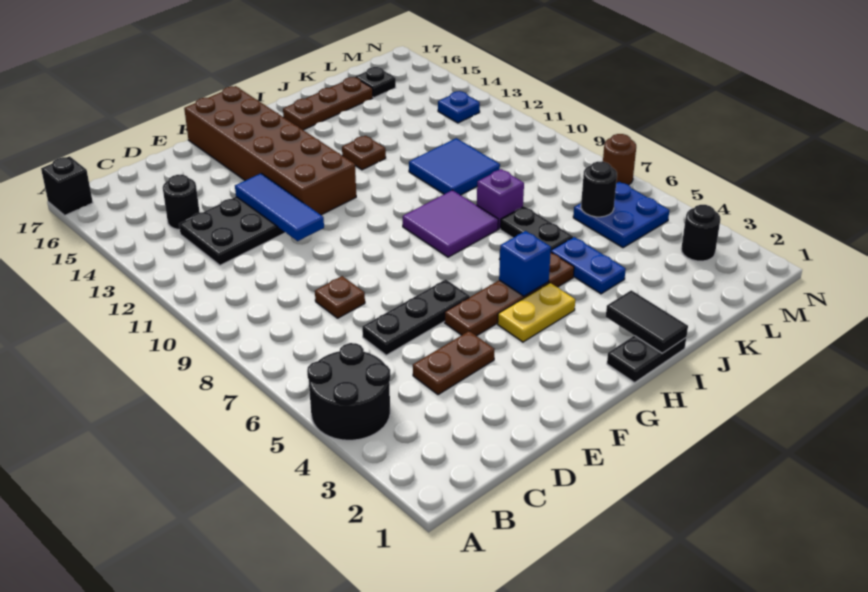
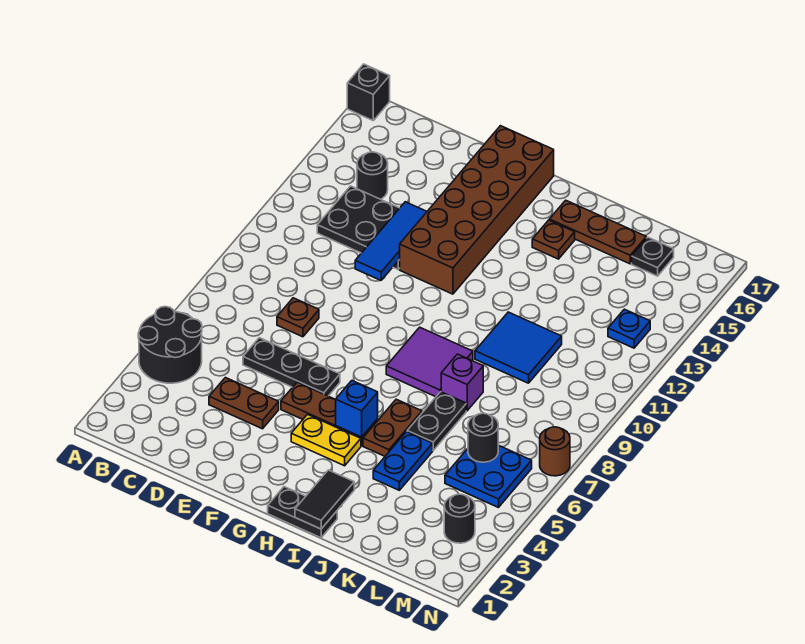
brown 1x1 plate [342,136,386,170] -> brown 1x1 plate moved to [532,220,575,259]

